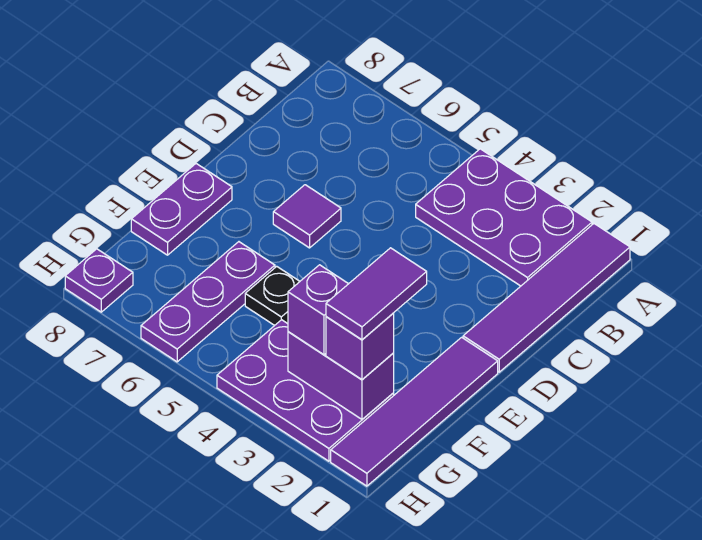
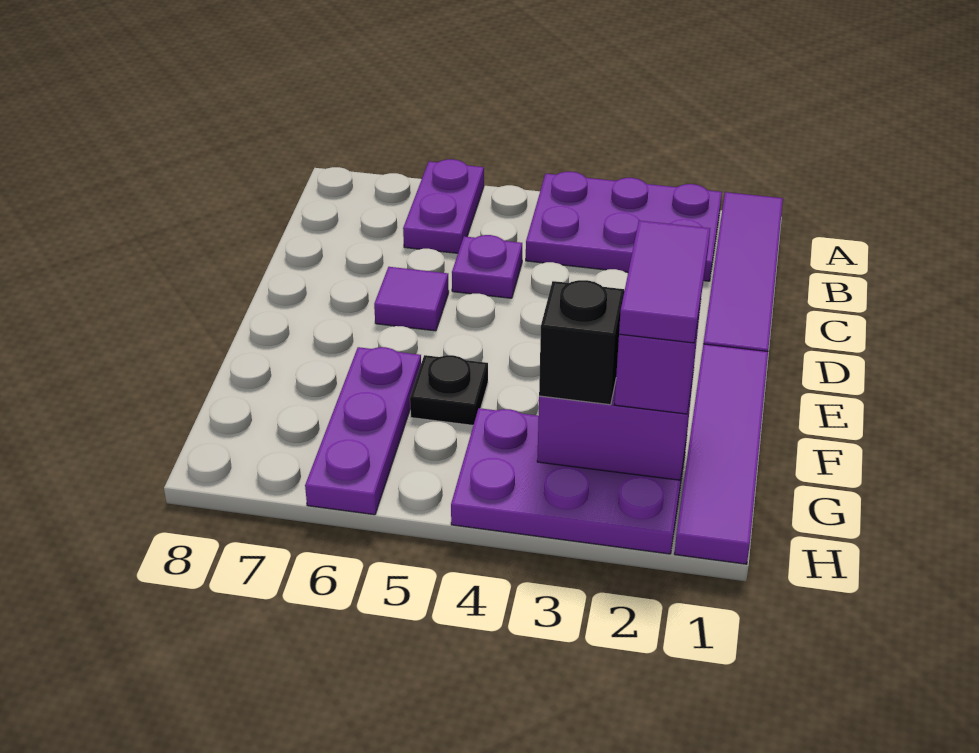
purple 1x2 plate [131,164,232,255] -> purple 1x2 plate moved to [403,159,484,253]
purple 1x1 brick [288,265,348,355] -> black 1x1 brick [539,280,624,405]
purple 1x1 plate [65,249,133,312] -> purple 1x1 plate moved to [452,235,522,298]

